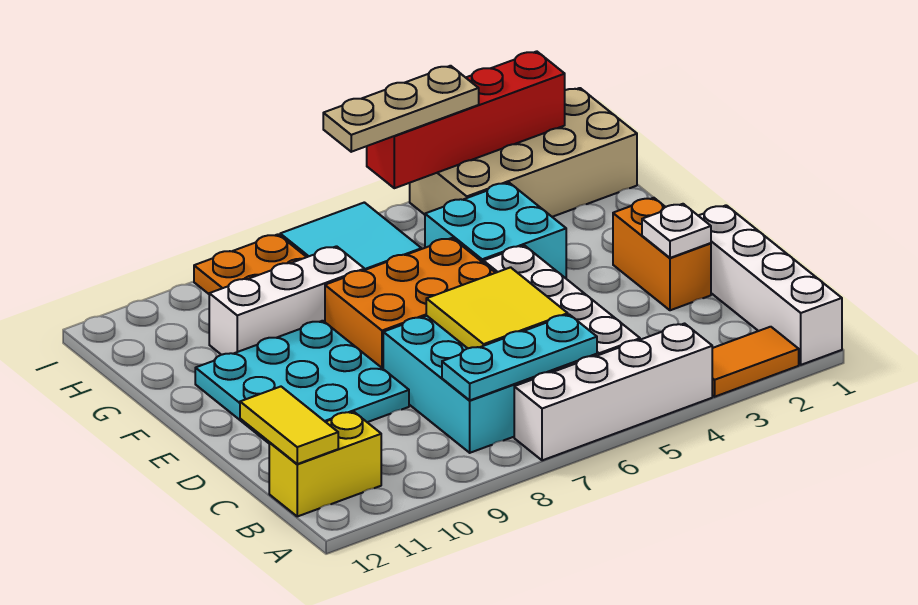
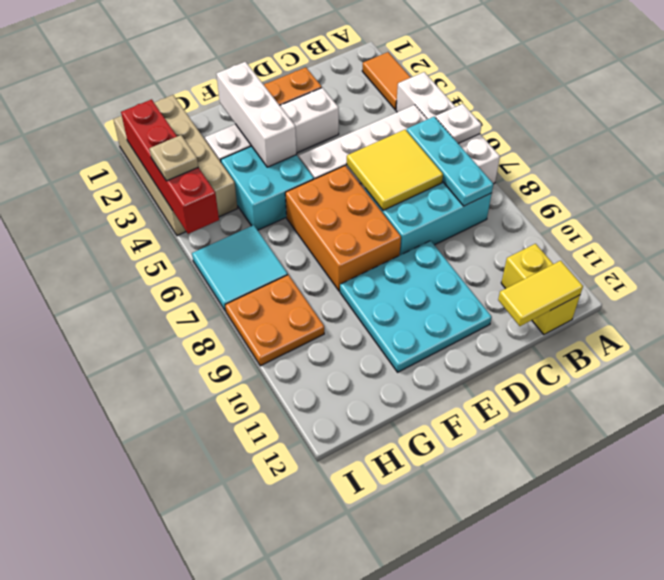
white 1x4 brick [698,205,842,365] -> white 1x4 brick moved to [205,88,339,162]
white 1x1 plate [642,204,711,258] -> white 1x1 plate moved to [436,104,481,143]
white 1x3 brick [209,246,365,355] -> white 1x3 brick moved to [216,62,297,167]
tan 1x3 plate [323,66,479,152] -> tan 1x1 plate [149,135,198,181]

